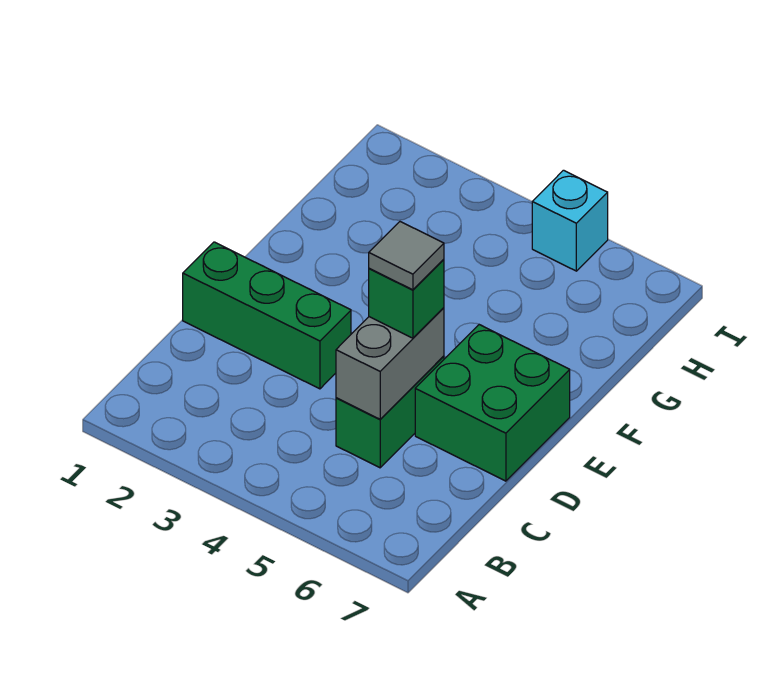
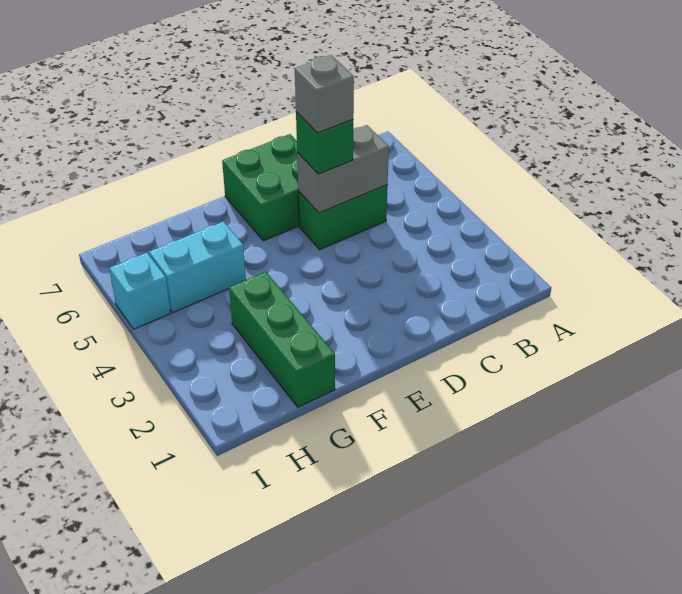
green 1x3 brick [183,242,351,389] -> green 1x3 brick moved to [229,272,335,407]
grey 1x1 tile [369,222,444,290] -> grey 1x1 brick [295,55,354,133]
none -> cyan 1x2 brick [149,222,246,312]

